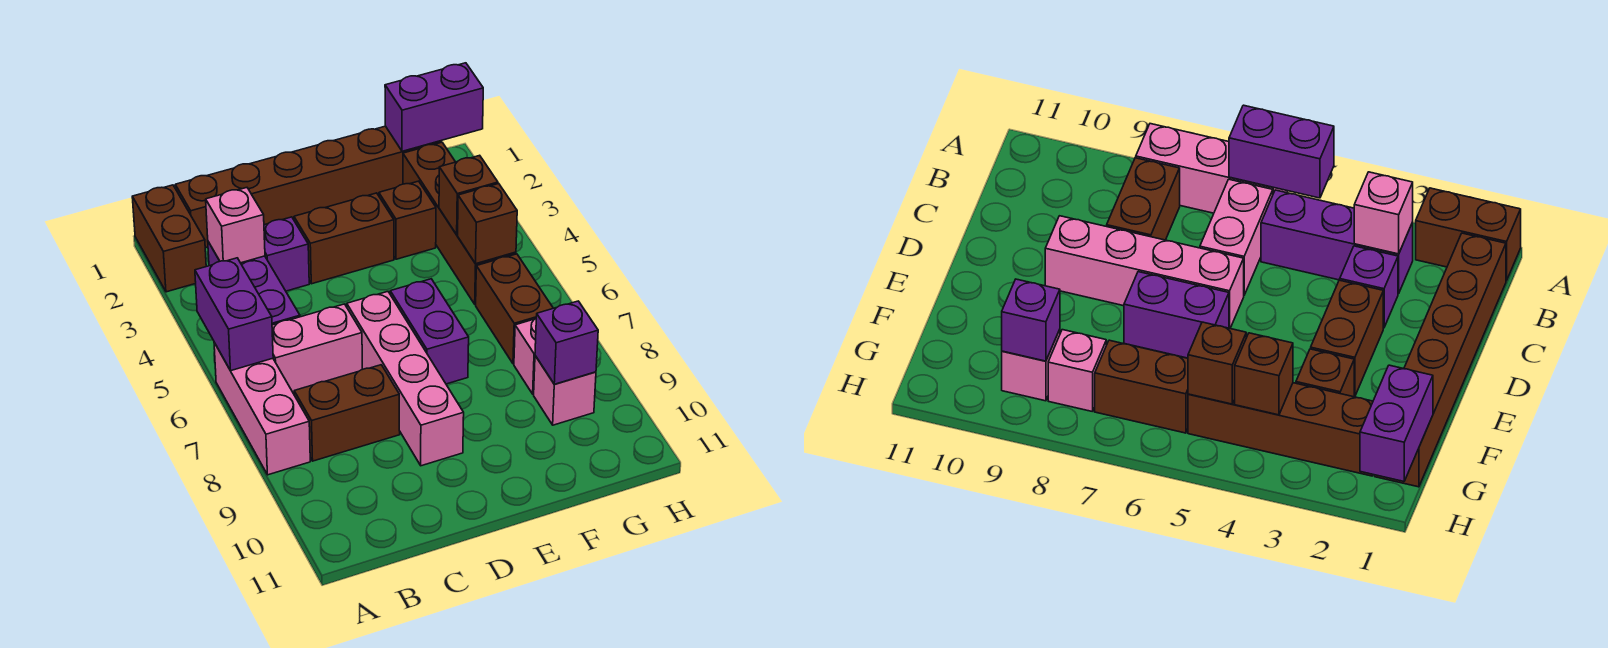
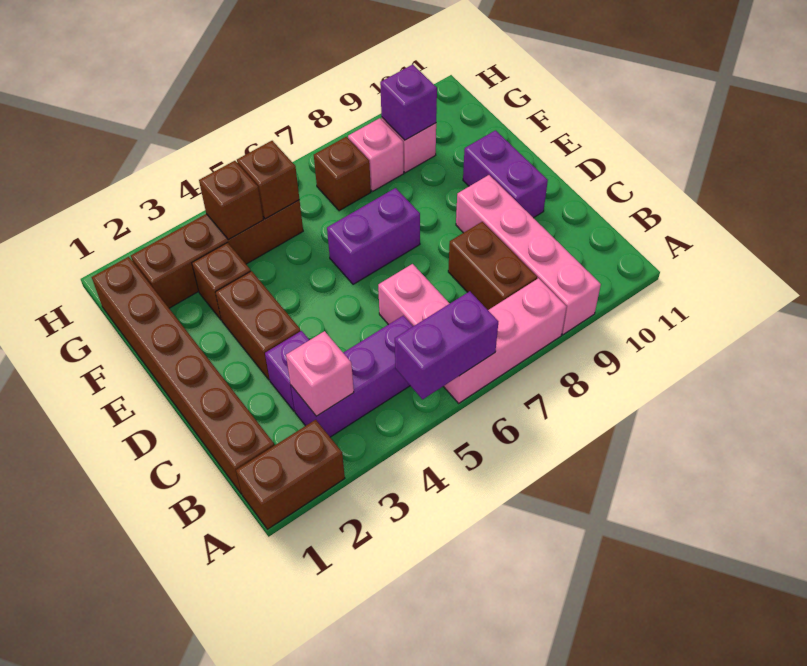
pink 1x4 brick [347,292,464,466] -> pink 1x4 brick turned to [456,175,601,335]
purple 1x2 brick [385,63,483,151] -> purple 1x2 brick moved to [463,130,548,218]
brown 1x2 brick [476,254,553,364] -> brown 1x1 brick [314,137,371,211]

